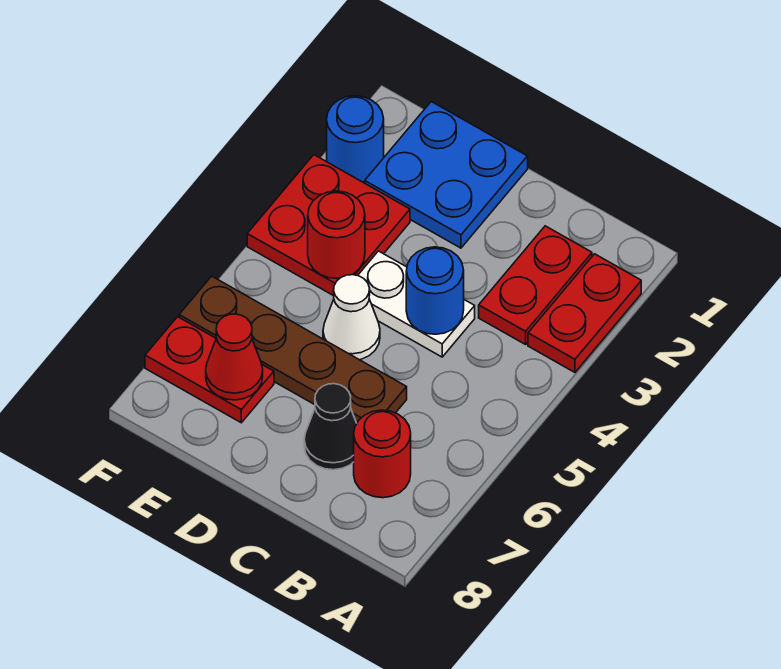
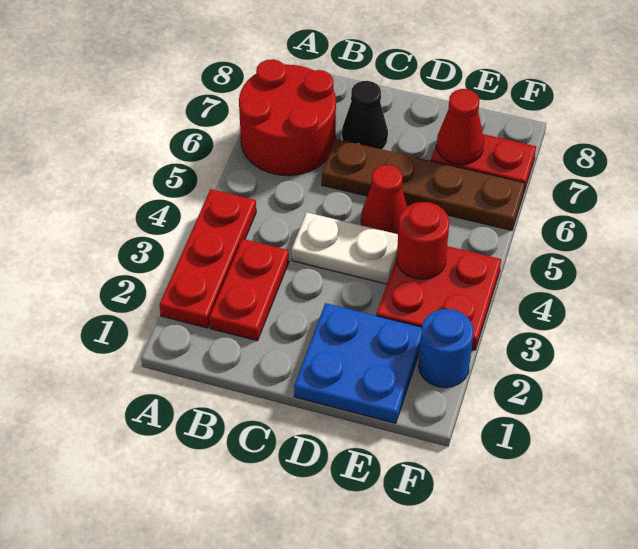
red 1x2 plate [528,254,641,372] -> red 1x3 plate [159,189,256,328]
red 1x1 round brick [354,410,411,498] -> red 2x2 round brick [239,59,336,176]
blue 1x1 round brick [406,247,464,334] -> none
white 1x1 cone [323,275,380,360] -> red 1x1 cone [361,165,407,234]

